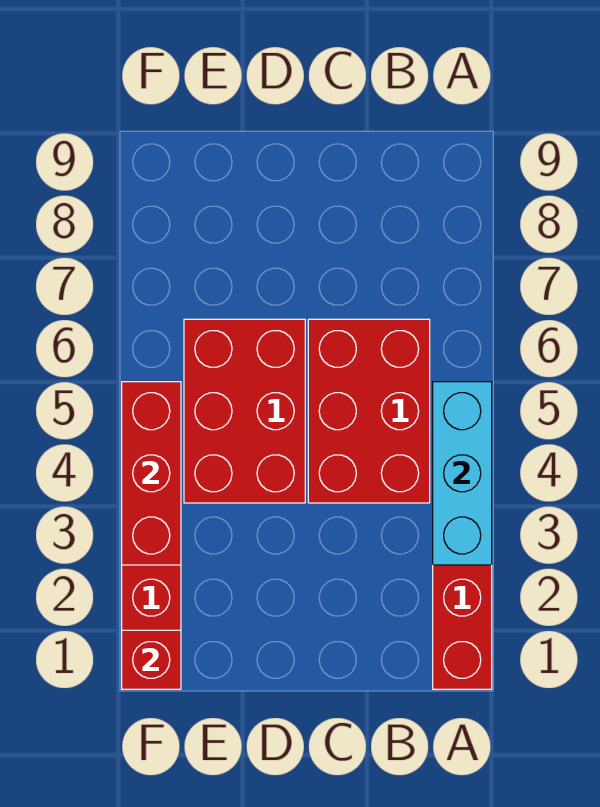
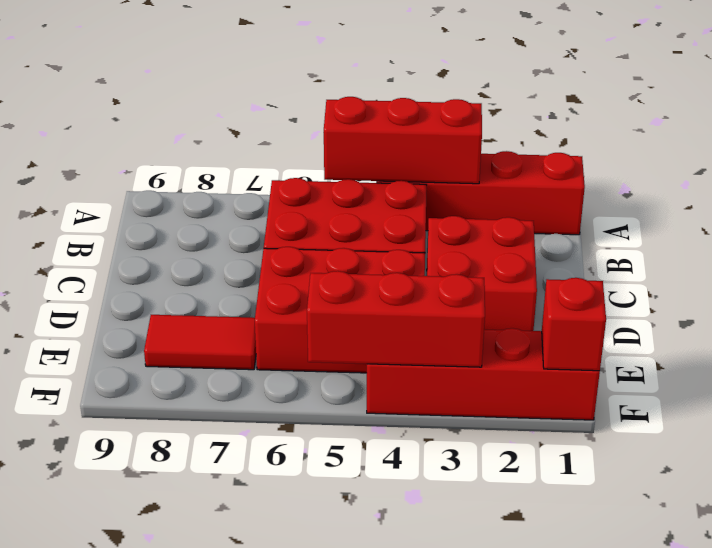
cyan 1x3 brick [433,382,492,565] -> red 1x3 brick [324,97,482,184]
none -> red 2x2 brick [427,216,537,331]
none -> red 1x2 tile [144,315,256,370]

